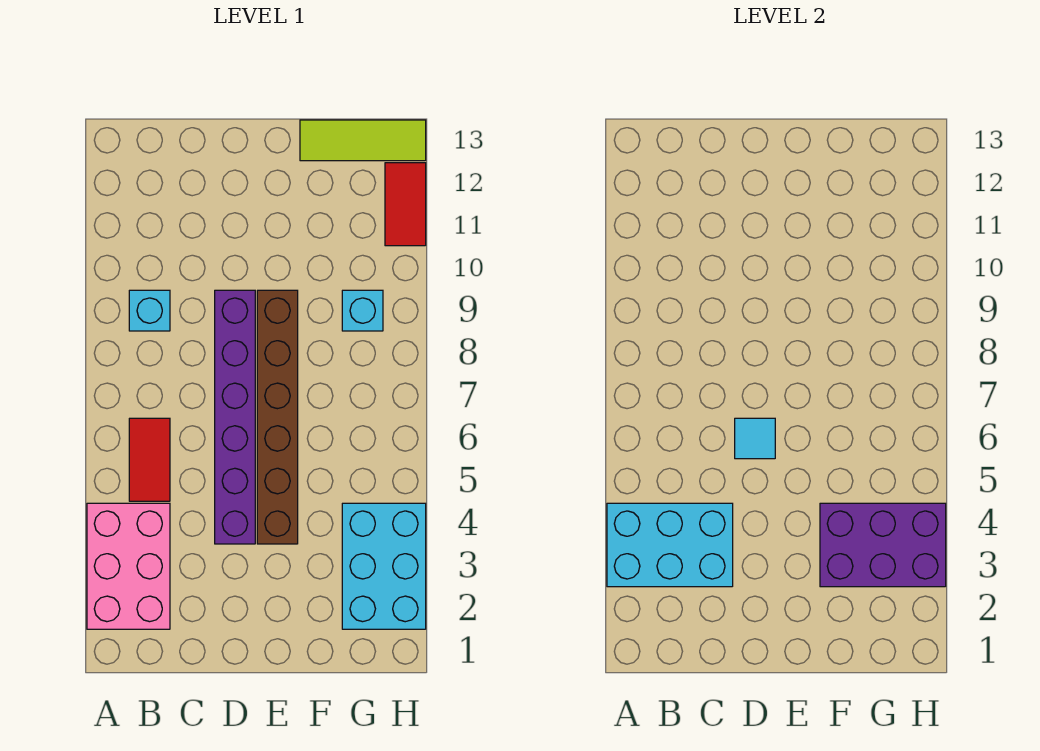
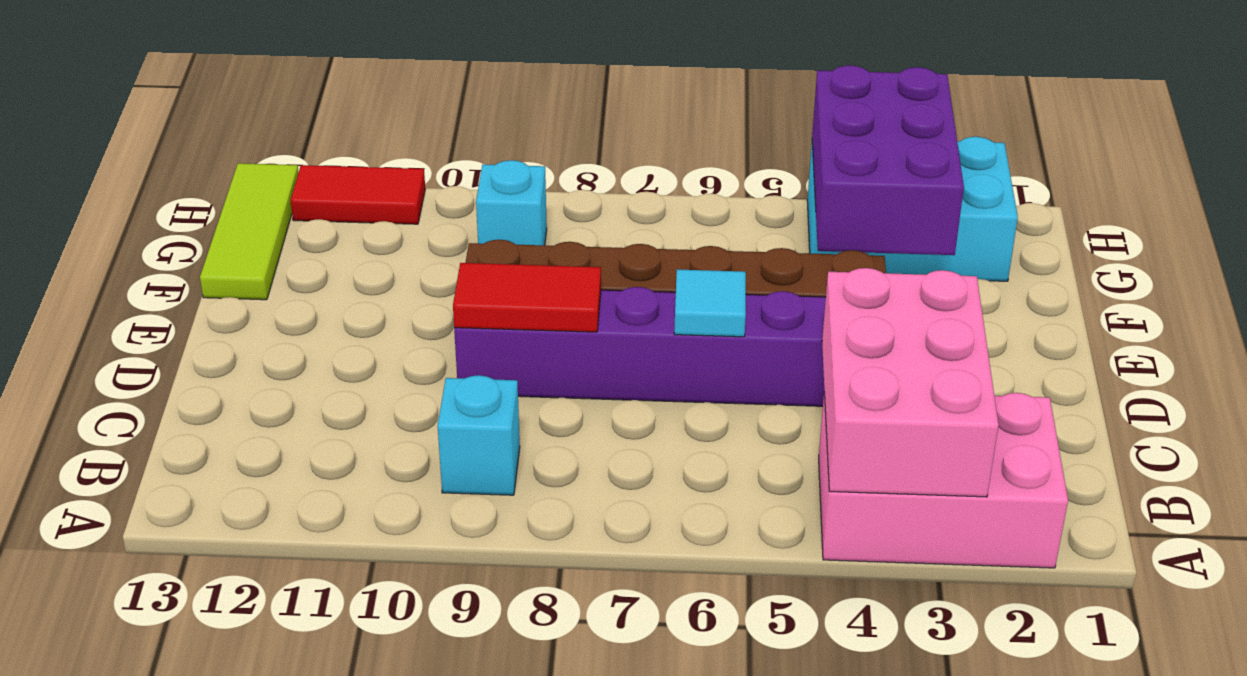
cyan 2x3 brick [607,503,733,587] -> pink 2x3 brick [822,268,999,497]
red 1x2 tile [129,418,170,501] -> red 1x2 tile moved to [453,263,601,332]

